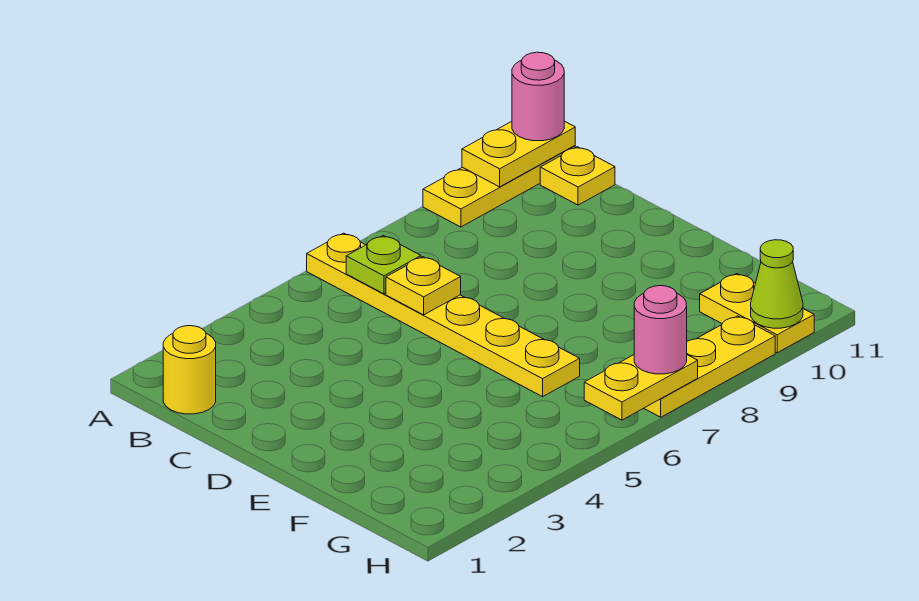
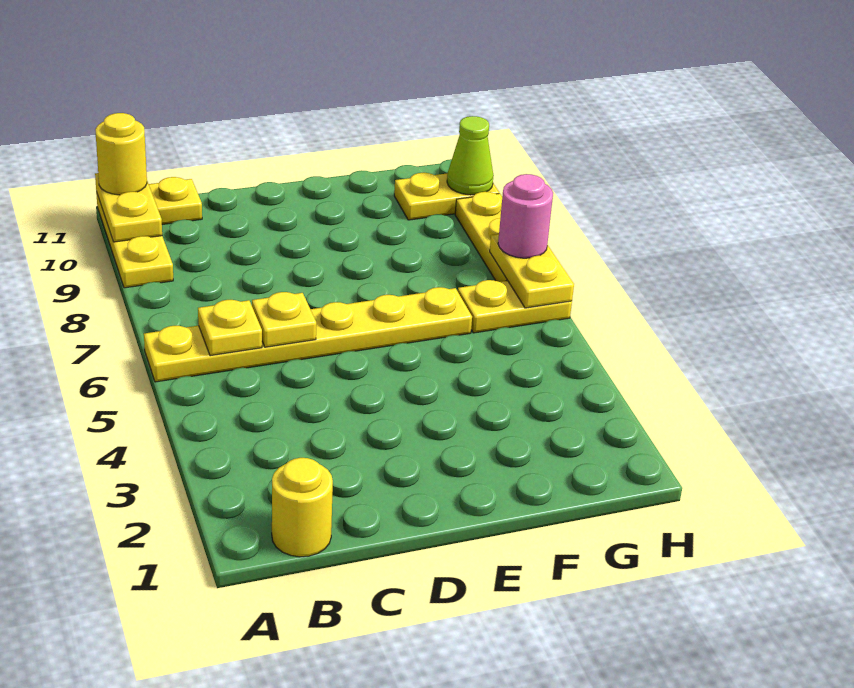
pink 1x1 round brick [512,52,564,141] -> yellow 1x1 round brick [95,113,147,195]
lime 1x1 plate [346,236,421,294] -> yellow 1x1 plate [198,300,262,356]
none -> yellow 1x2 plate [458,280,572,333]

